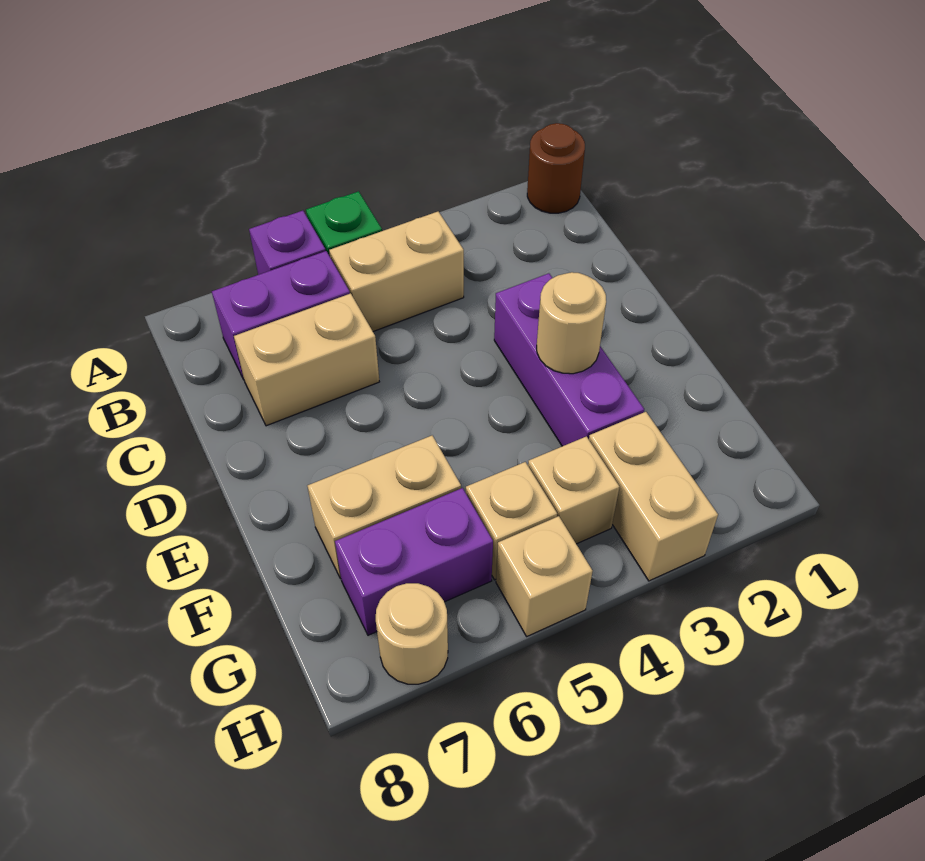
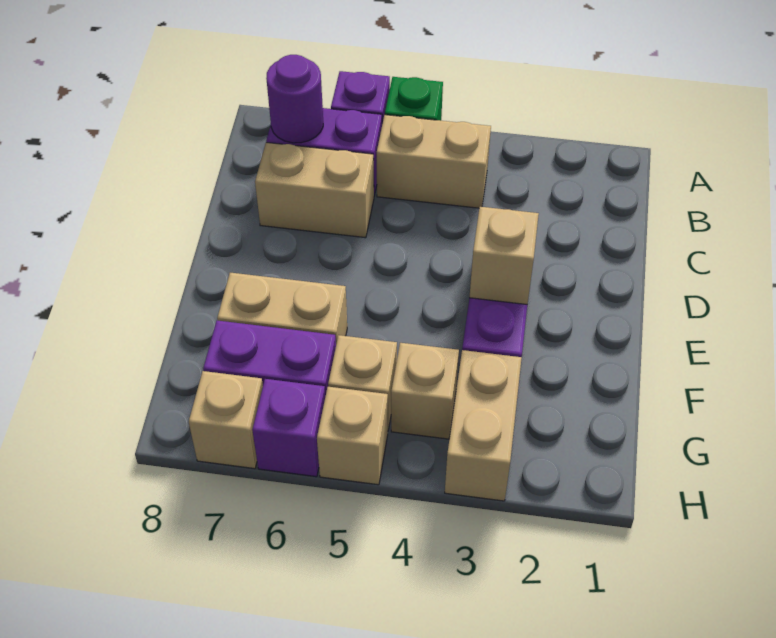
brown 1x1 round brick [527,123,585,213] -> none
none -> purple 1x1 round brick [266,55,323,143]
tan 1x1 round brick [537,272,606,374] -> tan 1x1 brick [469,207,539,304]
none -> purple 1x1 brick [252,379,325,477]
tan 1x1 round brick [376,583,448,684] -> tan 1x1 brick [189,371,263,469]

